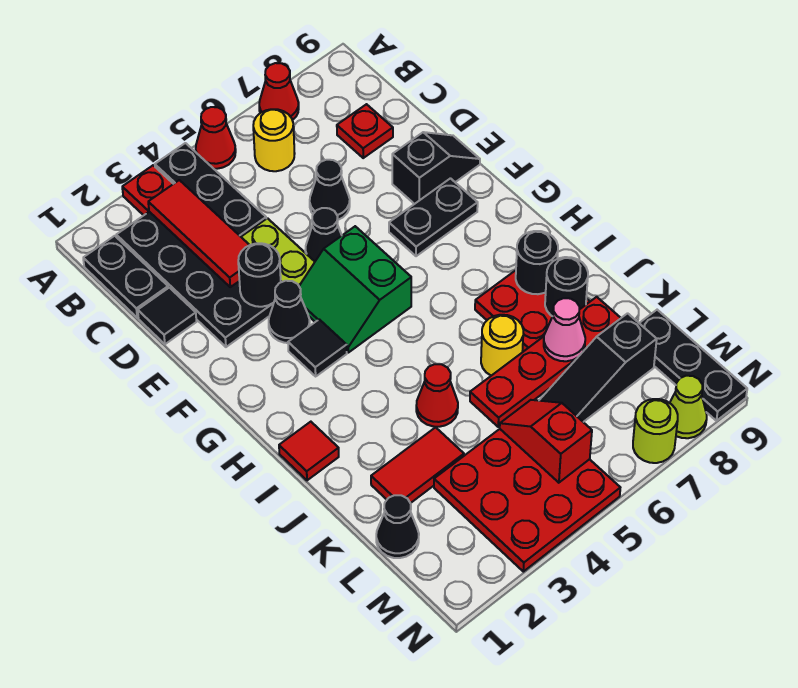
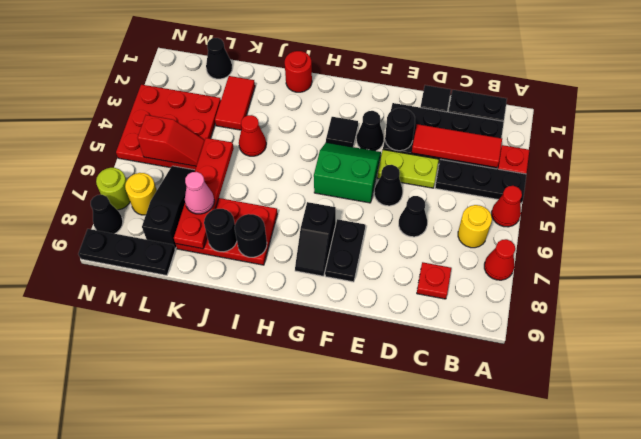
black 1x2 slope [392,132,480,204] -> black 1x2 slope moved to [295,202,336,276]
red 1x1 tile [279,422,339,480] -> red 1x1 round brick [285,51,312,92]
yellow 1x1 round brick [481,315,523,376] -> yellow 1x1 round brick moved to [125,173,157,215]
lime 1x1 cone [670,376,707,438] -> black 1x1 cone [91,195,123,234]

